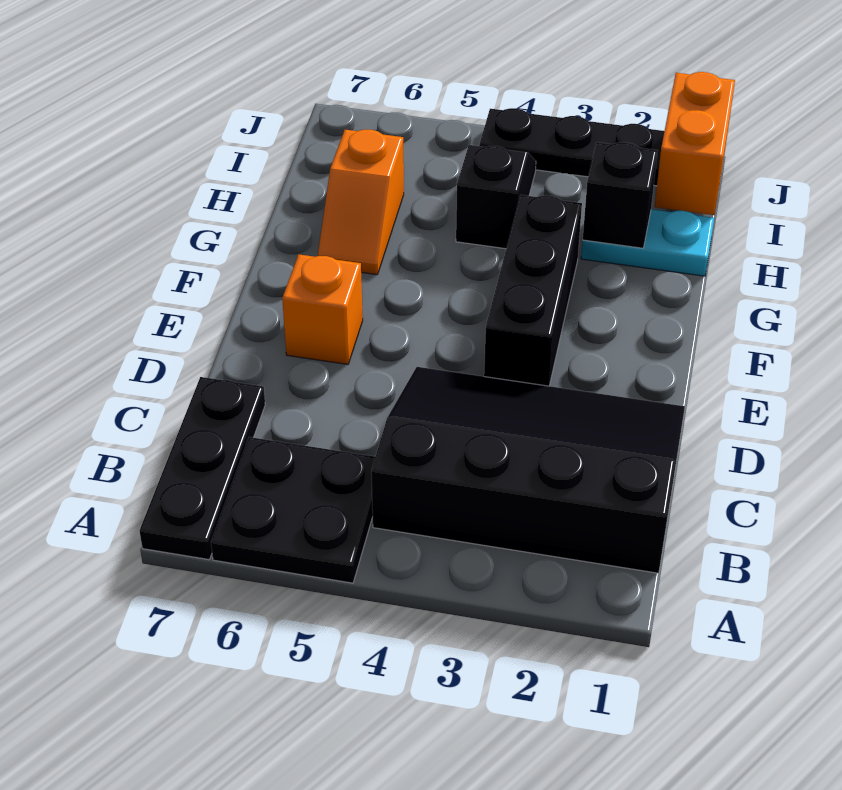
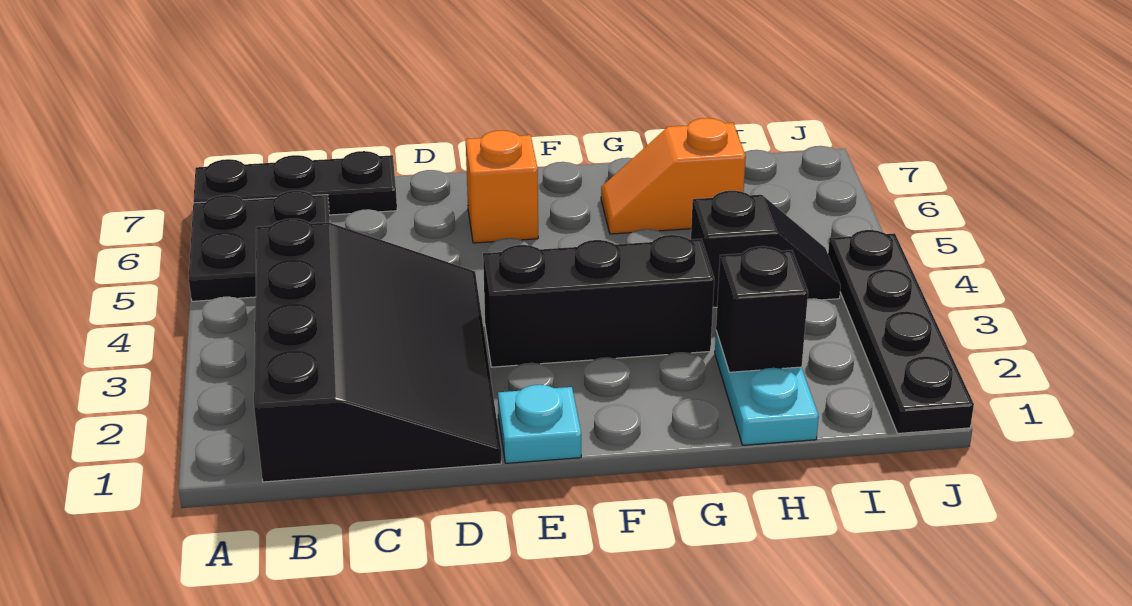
none -> cyan 1x1 plate [498,385,581,463]
orange 1x2 brick [655,72,735,215] -> none

